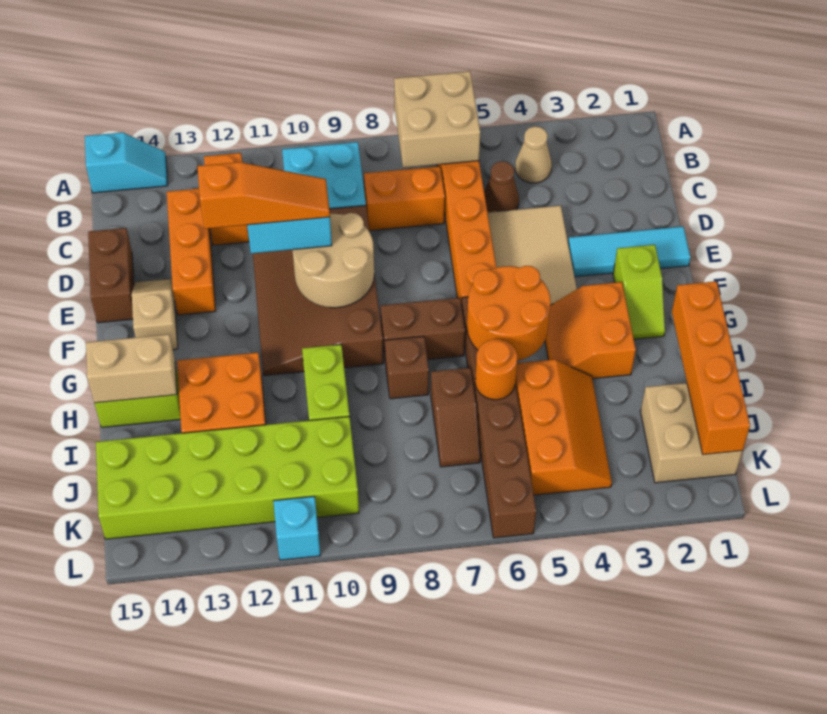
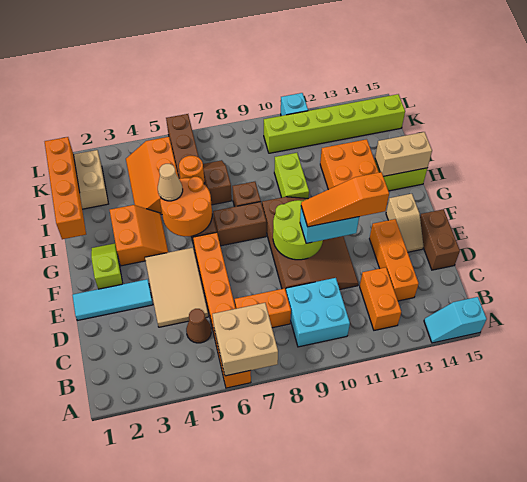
tan 1x1 cone [515,126,552,183] -> tan 1x1 cone moved to [158,164,183,201]
tan 2x2 round brick [292,213,374,308] -> lime 2x2 round brick [273,200,323,260]
lime 2x6 brick [96,417,359,539] -> lime 1x6 brick [264,94,405,153]

